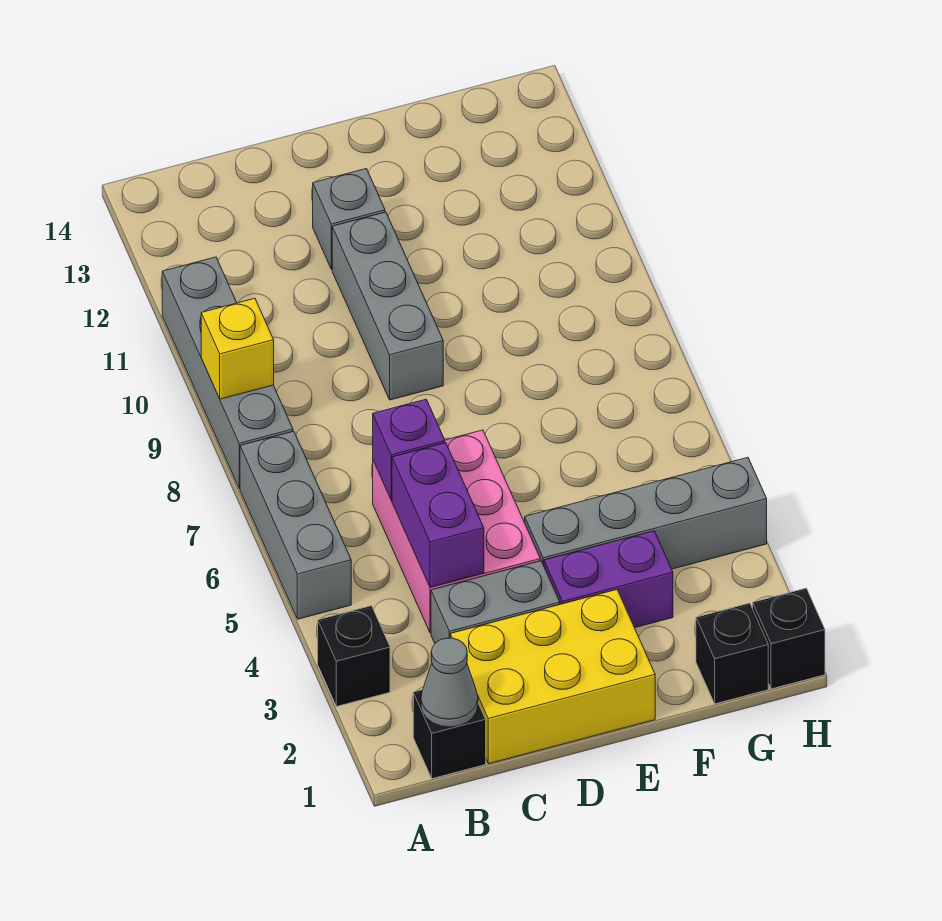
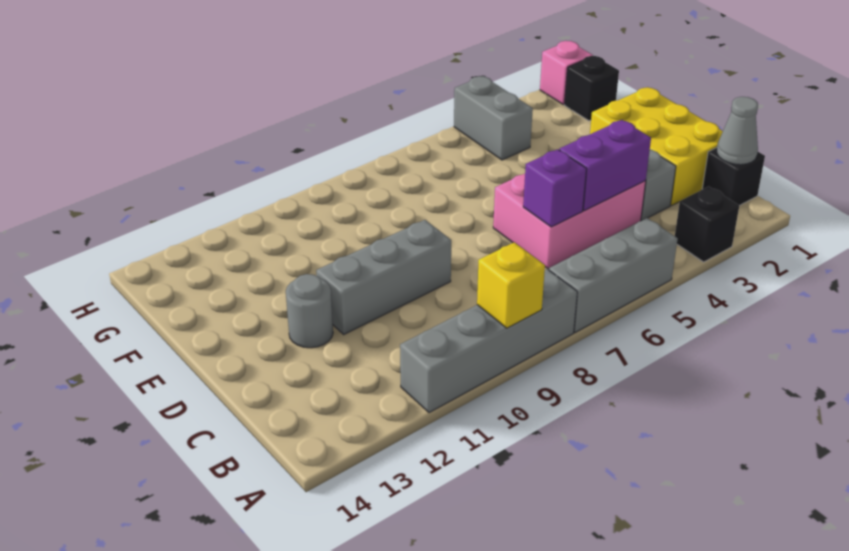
grey 1x1 brick [313,169,385,269] -> grey 1x1 round brick [286,274,333,348]
purple 1x2 brick [544,531,673,628] -> none
grey 1x4 brick [525,457,767,569] -> grey 1x2 brick [454,76,533,160]
black 1x1 brick [753,588,825,689] -> pink 1x1 brick [540,41,593,105]

